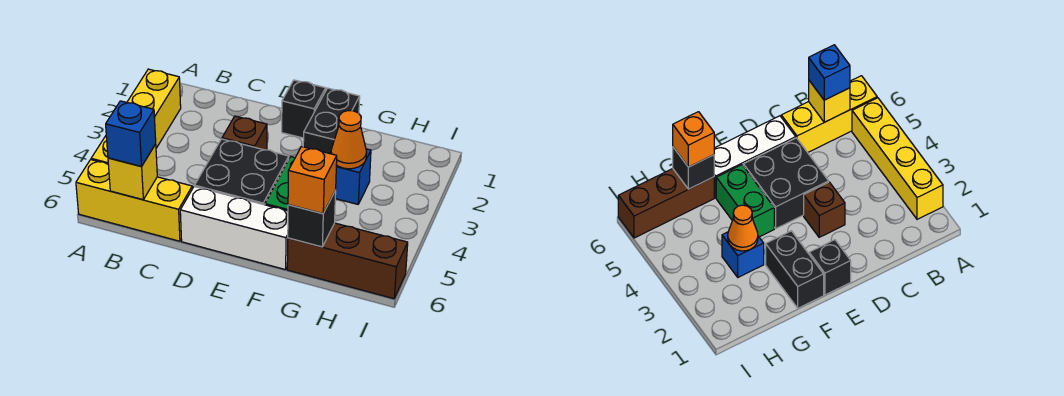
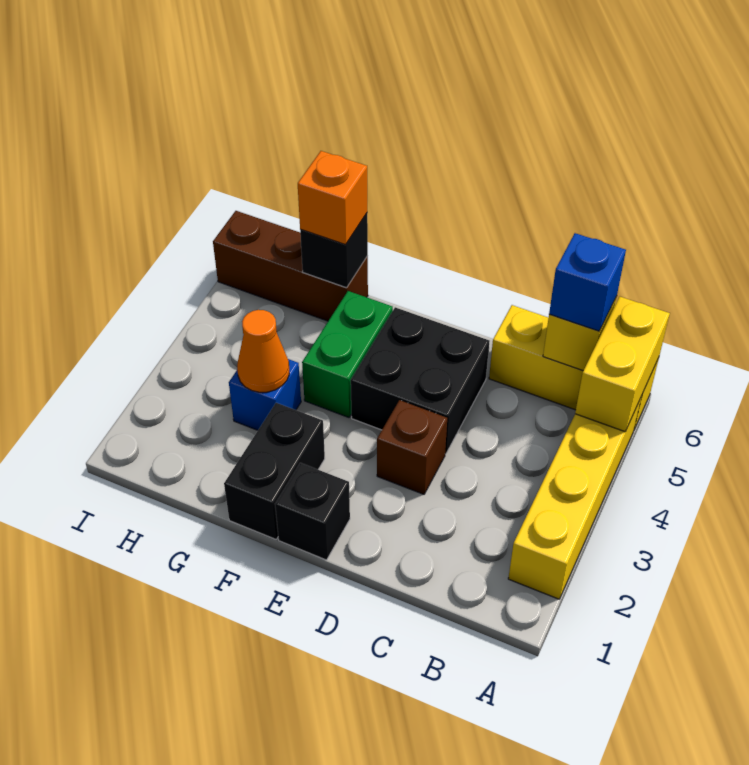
none -> yellow 1x2 brick [575,297,670,432]
white 1x3 brick [180,186,288,270] -> none

